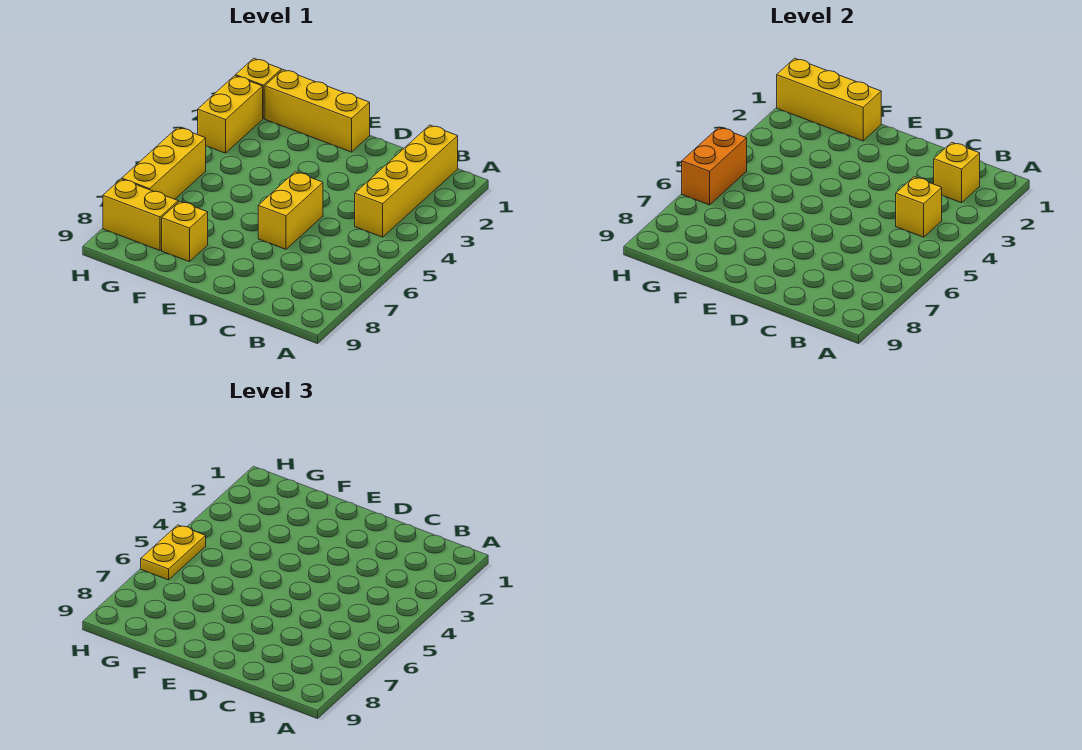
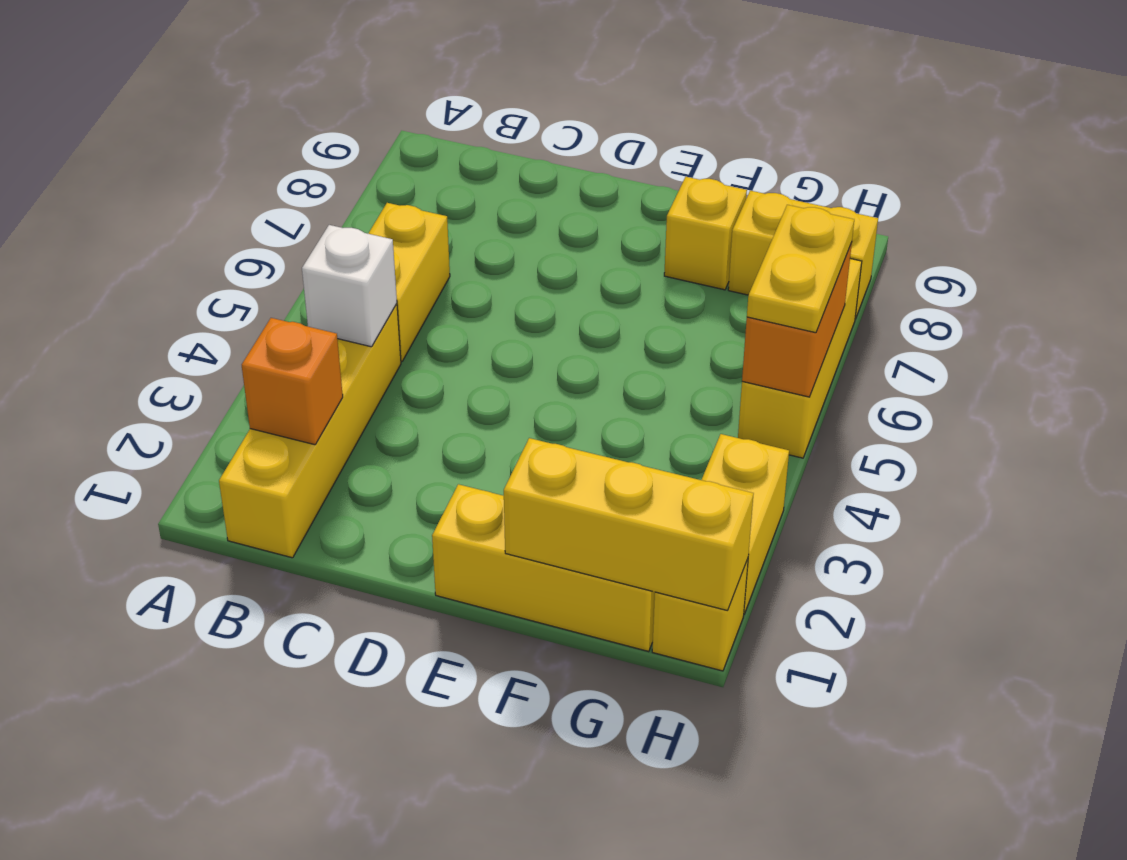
yellow 1x1 brick [934,143,980,203] -> orange 1x1 brick [242,318,343,445]
yellow 1x1 brick [896,177,942,237] -> white 1x1 brick [302,225,397,347]
yellow 1x2 brick [258,172,323,249] -> yellow 1x2 brick moved to [368,203,450,362]

